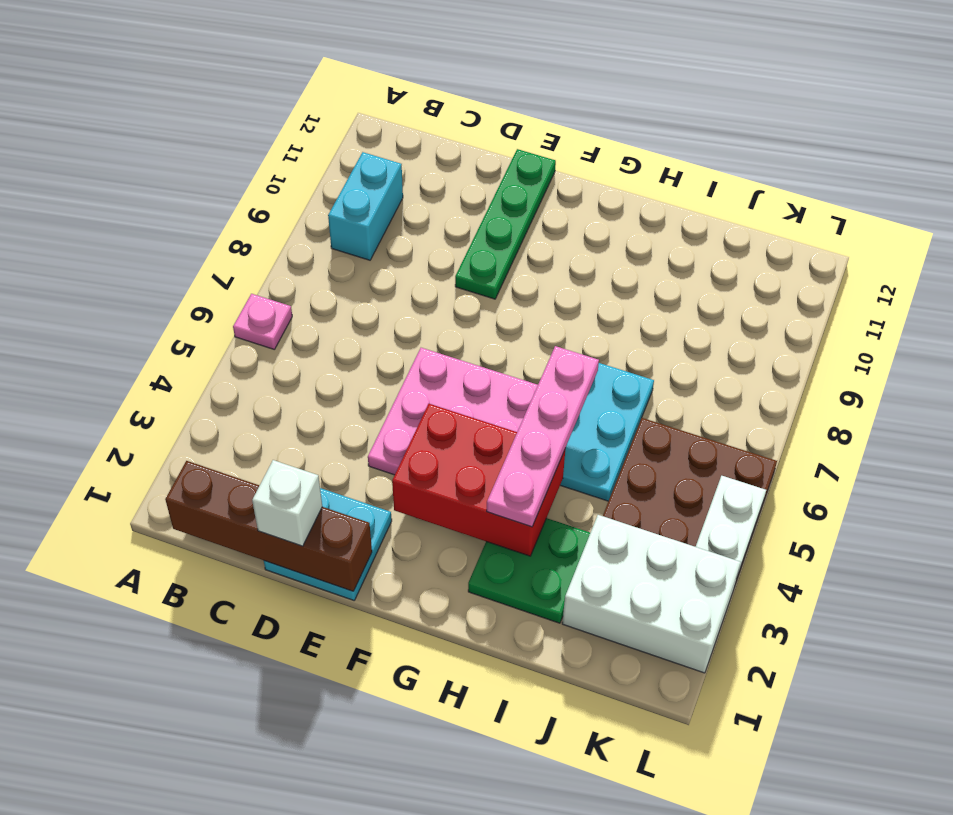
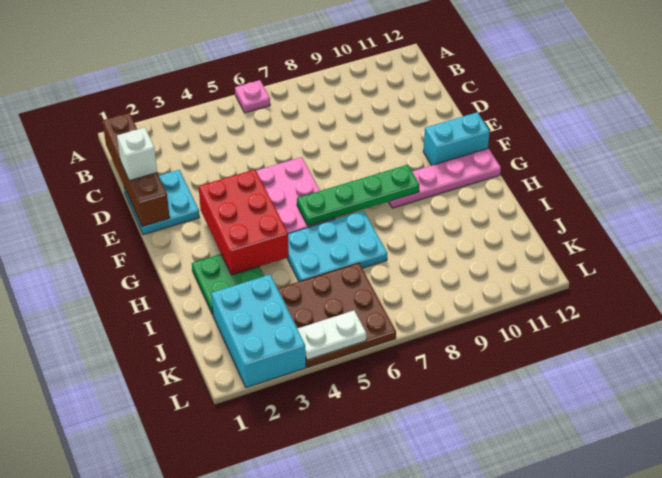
cyan 1x2 brick [328,152,403,260] -> cyan 1x2 brick moved to [423,112,490,165]
green 1x4 plate [455,149,556,299] -> green 1x4 plate moved to [297,165,419,226]
pink 1x4 plate [487,346,599,527] -> pink 1x4 plate moved to [389,149,501,208]
white 2x3 brick [562,515,741,673] -> cyan 2x3 brick [211,275,306,388]

